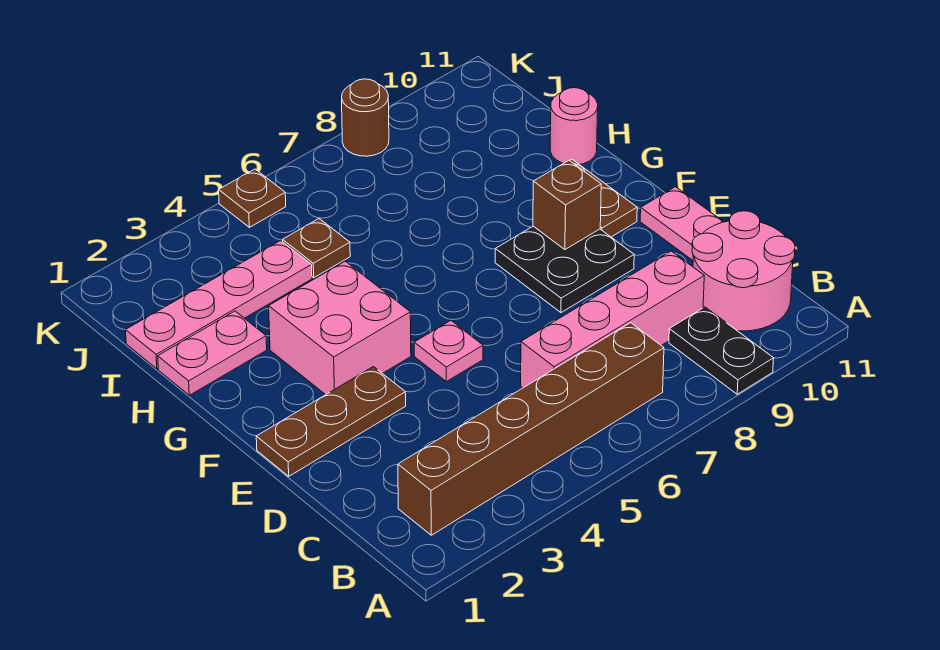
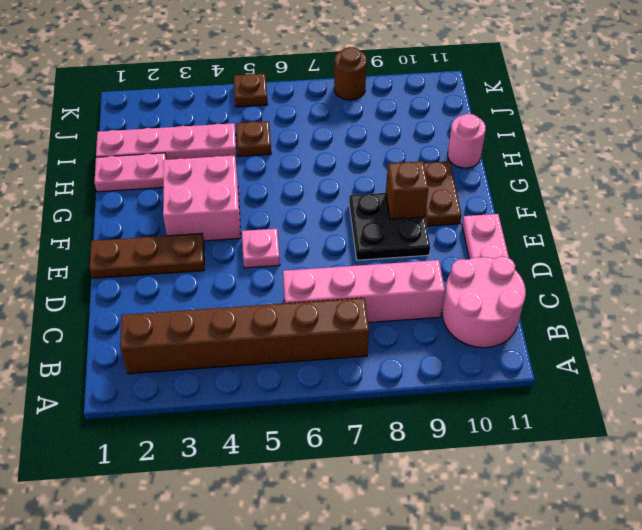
black 1x2 plate [669,307,774,394] -> none

